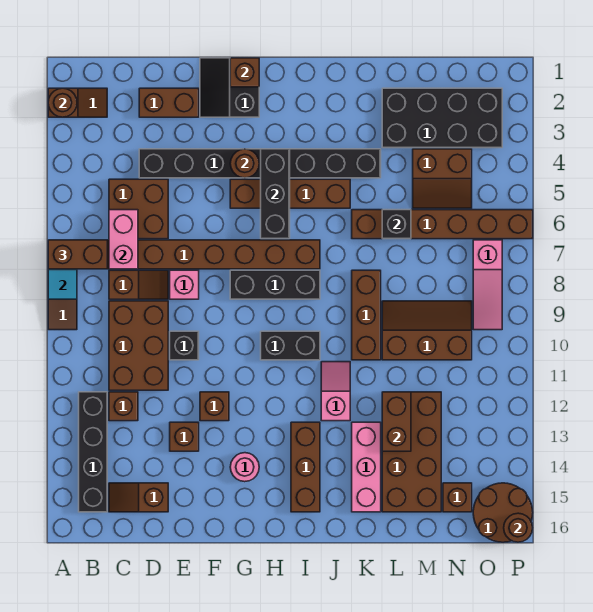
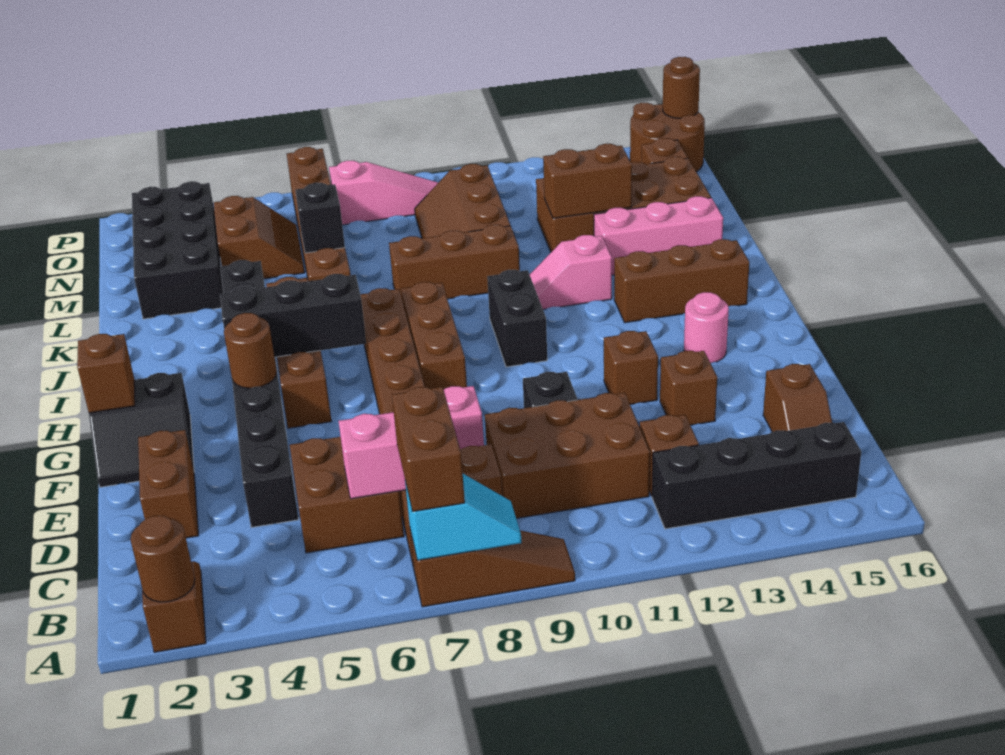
black 1x3 brick [230,270,320,299] -> brown 1x3 brick [401,282,467,389]

